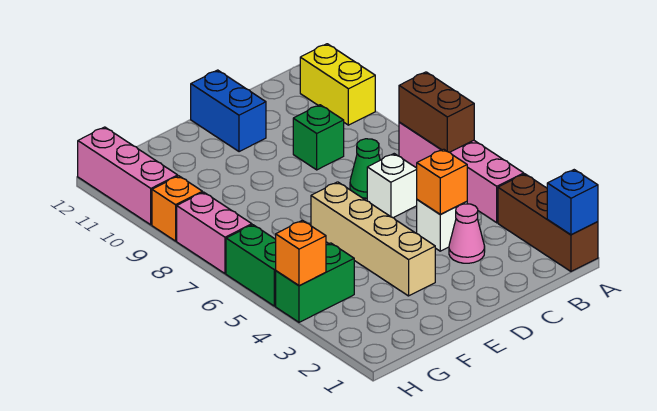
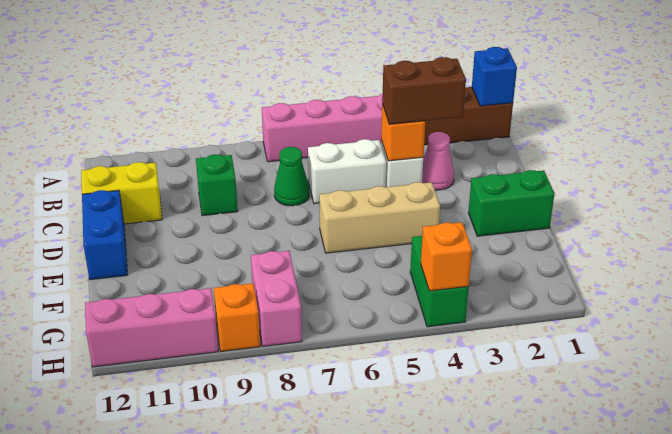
brown 1x2 brick [399,72,474,152] -> brown 1x2 brick moved to [382,57,466,124]
yellow 1x2 brick [300,44,375,125] -> yellow 1x2 brick moved to [81,162,162,224]
white 1x1 brick [367,154,417,218] -> white 1x2 brick [308,139,386,204]
blue 1x2 brick [191,70,266,152] -> blue 1x2 brick turned to [82,190,127,280]
tan 1x4 brick [311,182,435,296] -> tan 1x3 brick [319,182,440,253]
green 1x2 brick [226,225,276,306] -> green 1x2 brick moved to [468,170,554,236]
pink 1x2 brick [177,192,252,274] -> pink 1x2 brick turned to [251,251,302,346]

